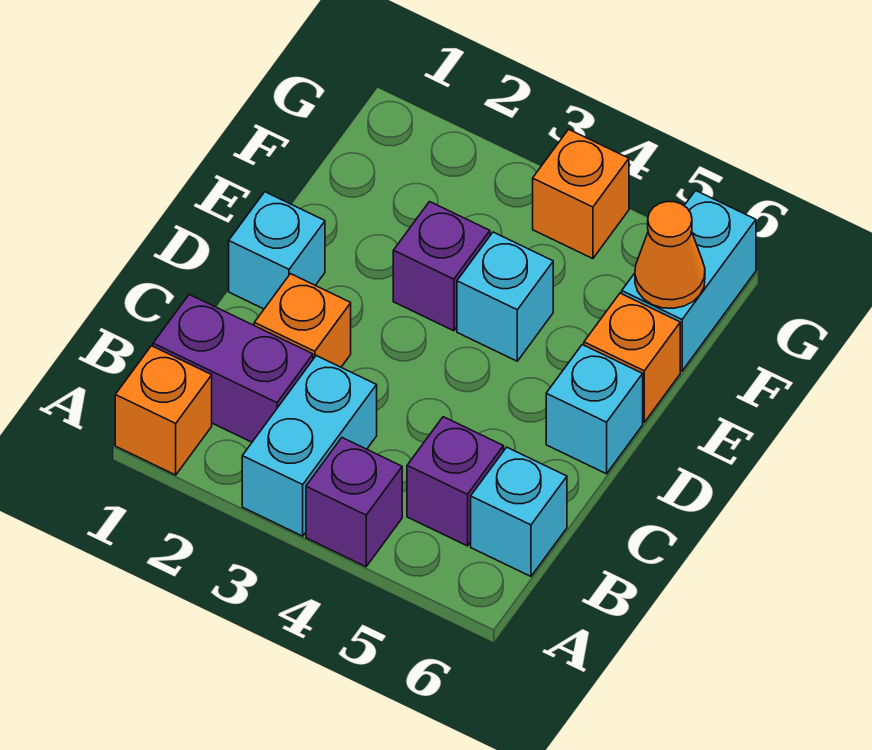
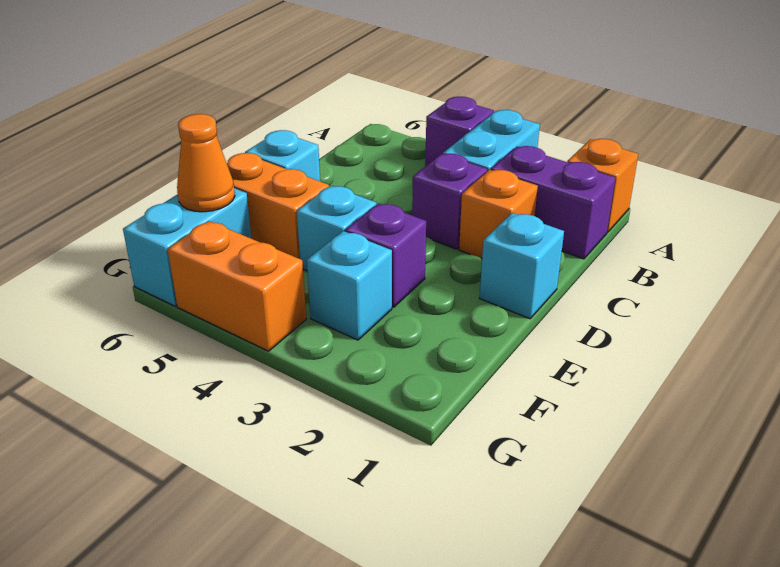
purple 1x1 brick [407,417,504,546] -> purple 1x1 brick moved to [412,154,487,249]
cyan 1x1 brick [471,447,567,576] -> cyan 1x1 brick moved to [307,231,392,340]
orange 1x1 brick [584,293,680,422] -> orange 1x2 brick [227,153,329,259]
orange 1x1 brick [533,129,629,259] -> orange 1x2 brick [168,221,306,351]

